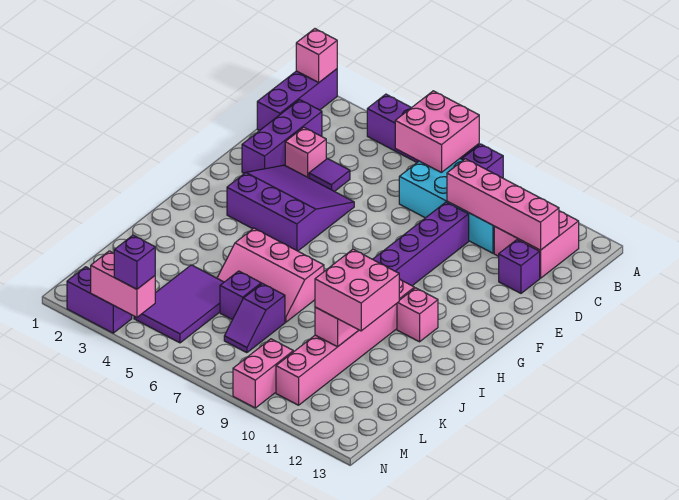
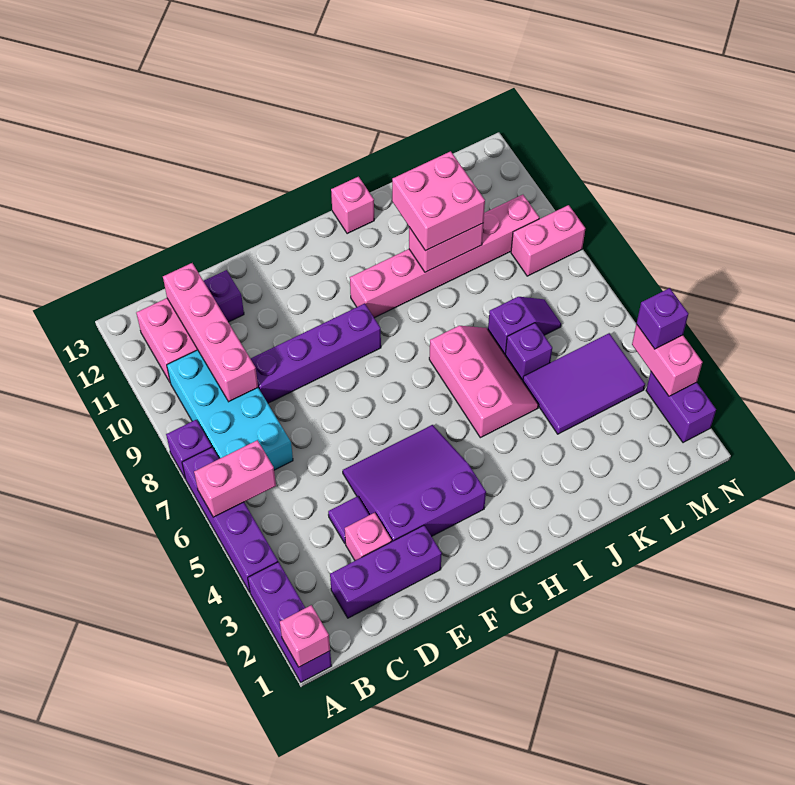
purple 1x3 brick [257,69,337,131] -> purple 1x3 brick turned to [248,562,332,682]
pink 2x2 brick [395,91,479,173] -> pink 1x2 brick [194,440,276,517]
purple 3x3 slope [227,165,354,251] -> purple 3x3 slope turned to [343,425,486,541]
pink 1x1 brick [397,288,438,342] -> pink 1x1 brick moved to [331,177,374,234]

